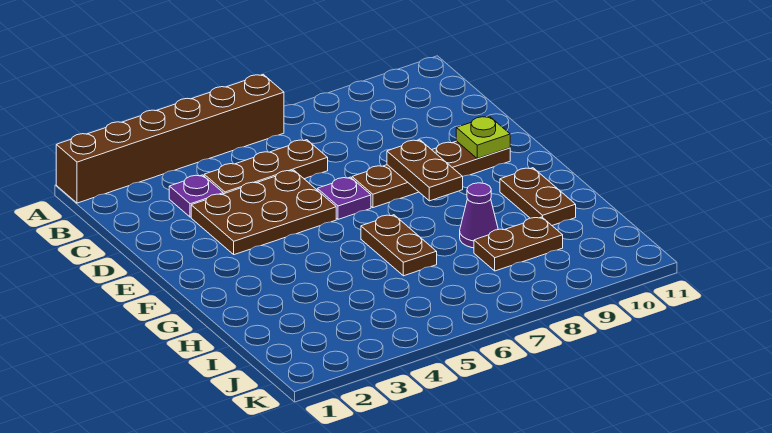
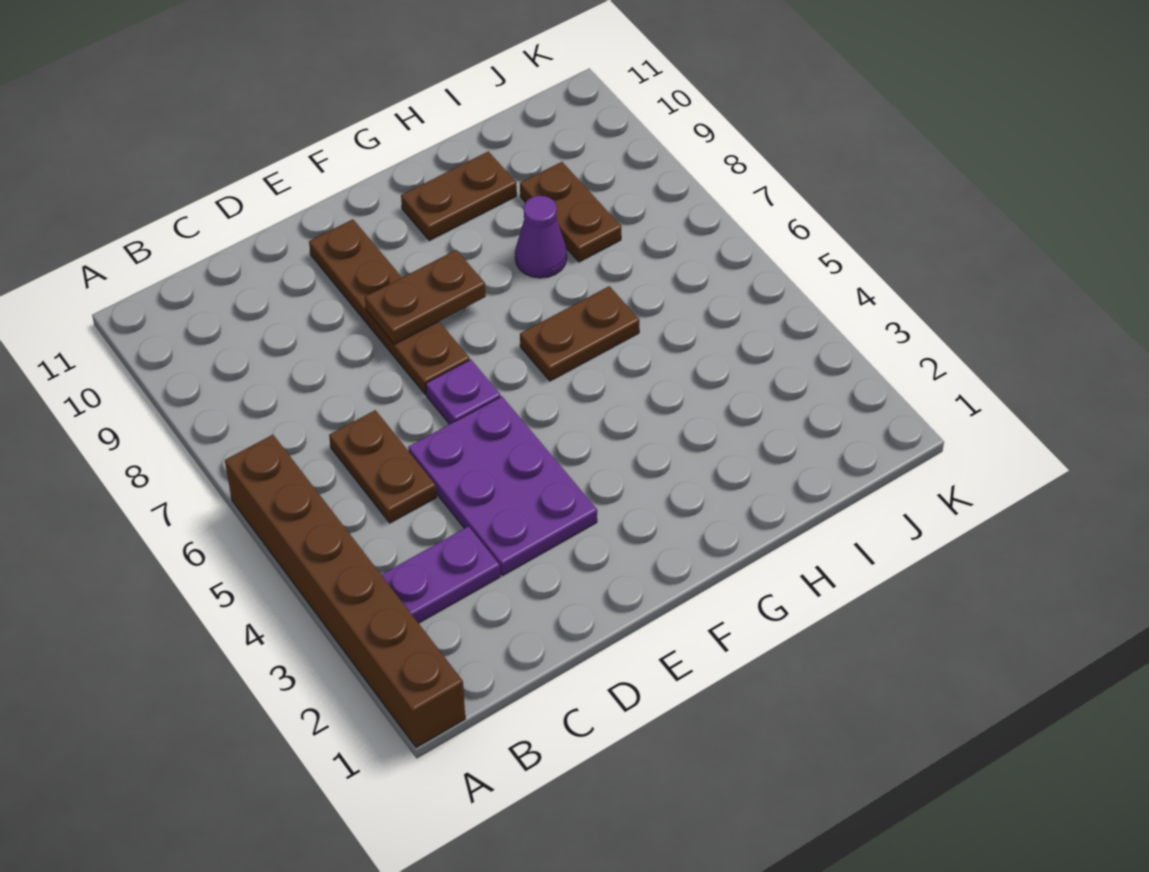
purple 1x1 plate [169,175,223,217] -> purple 1x2 plate [381,526,500,623]
brown 1x3 plate [204,140,328,194] -> brown 1x2 plate [329,410,436,523]
brown 2x3 plate [191,170,336,255] -> purple 2x3 plate [408,396,597,576]
lime 1x1 plate [456,116,510,158] -> none

